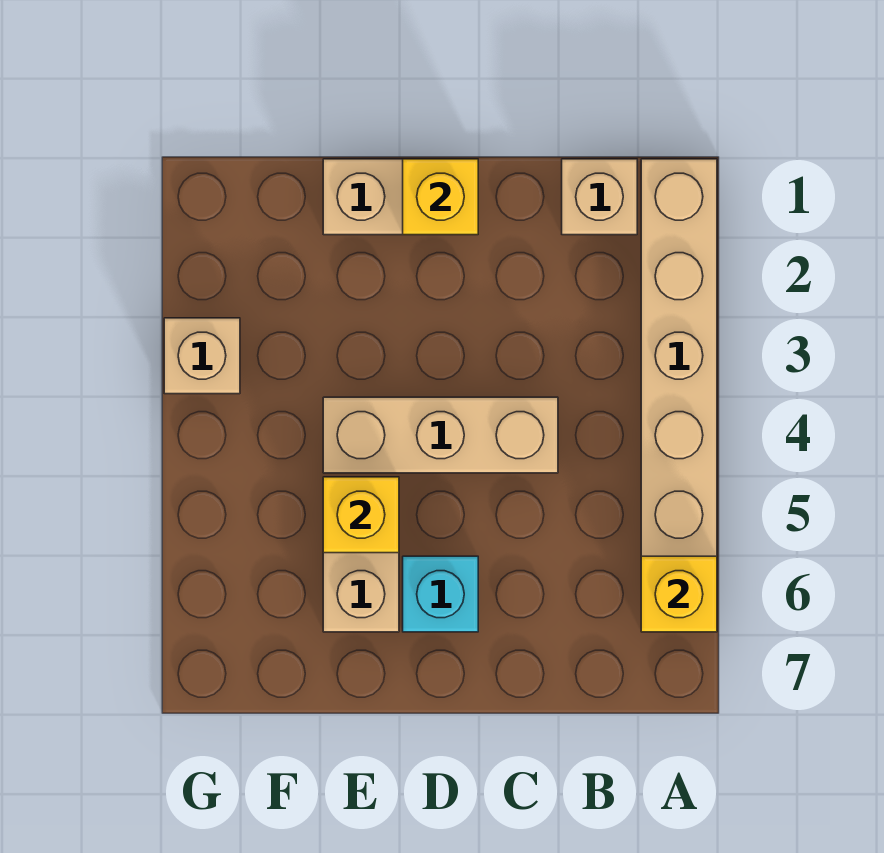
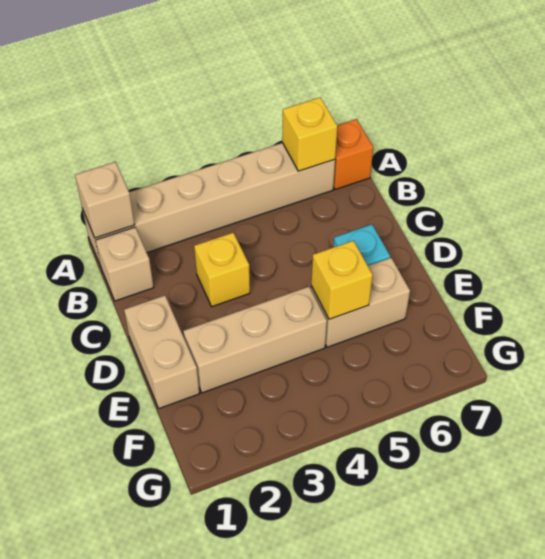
none -> orange 1x1 brick [333,119,373,190]
tan 1x3 brick [323,397,558,473] -> tan 1x3 brick turned to [183,287,327,393]
yellow 1x1 brick [403,159,478,235] -> yellow 1x1 brick moved to [194,233,250,307]
tan 1x1 brick [164,318,240,394] -> tan 1x1 brick moved to [75,162,135,238]

